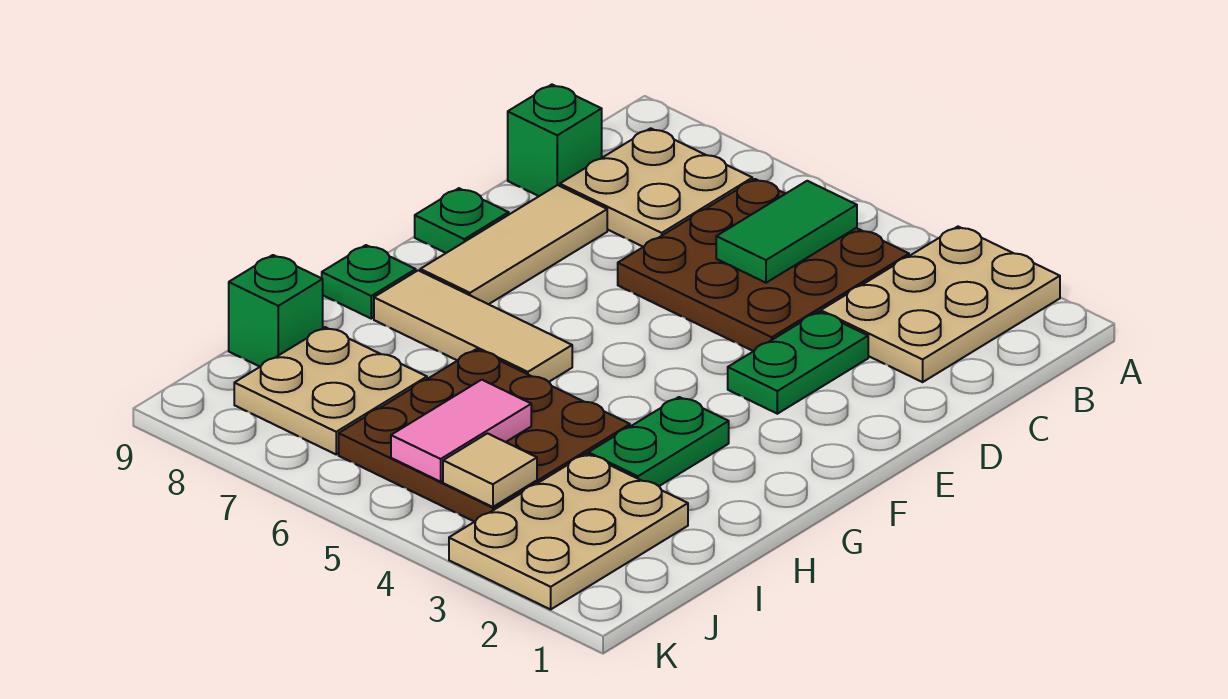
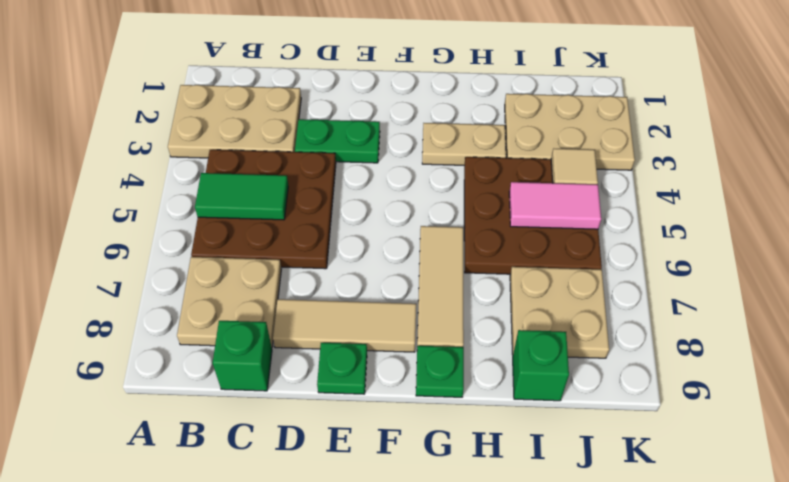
green 1x2 plate [588,397,729,486] -> tan 1x2 plate [422,123,506,165]

